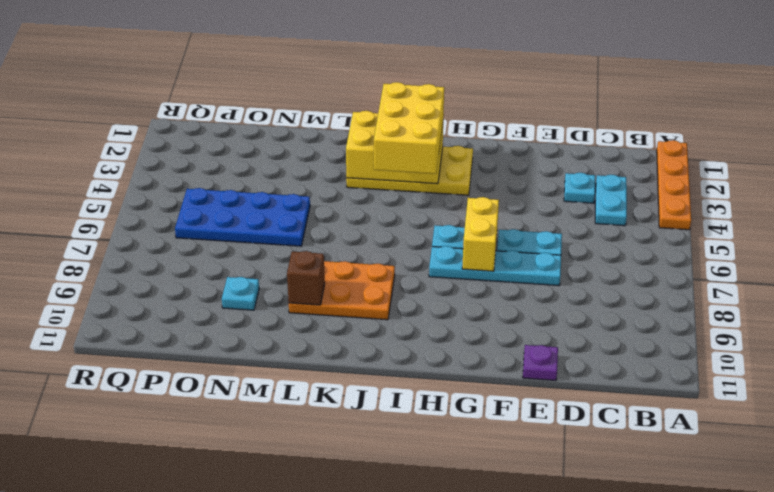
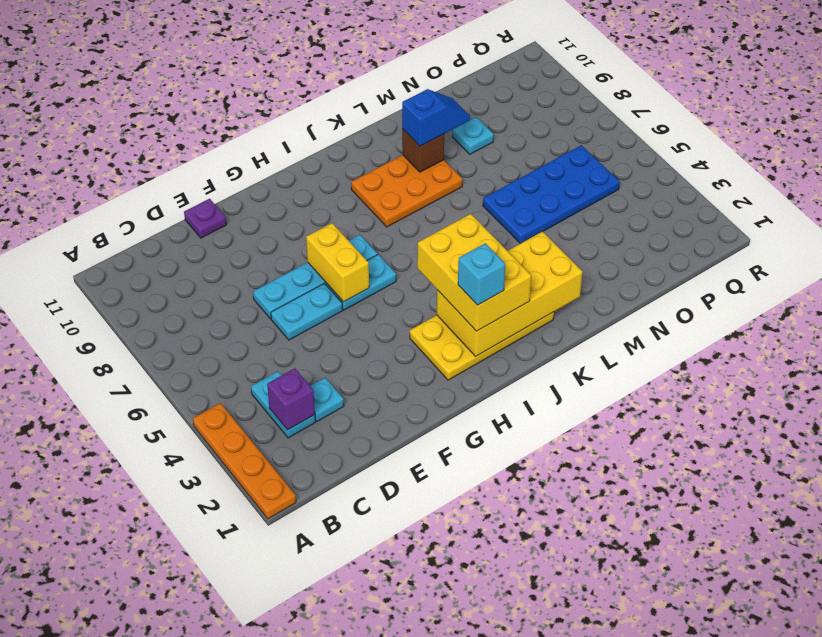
none -> purple 1x1 brick [267,369,315,430]
yellow 2x3 brick [346,111,443,184] -> yellow 2x4 brick [437,232,582,357]
none -> cyan 1x1 brick [458,243,505,305]
none -> blue 1x2 slope [402,89,470,146]

